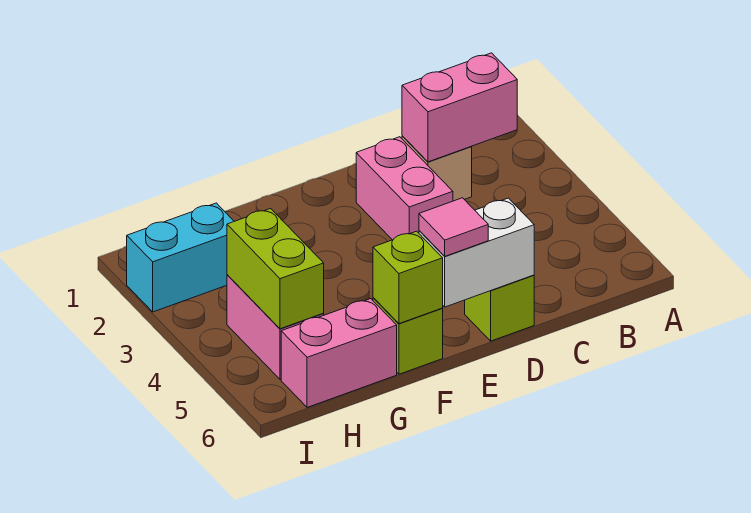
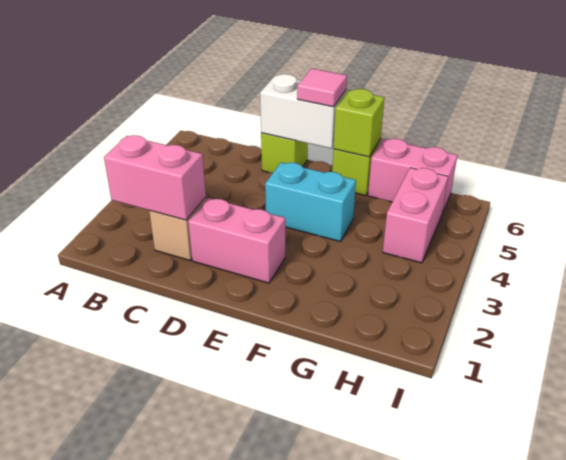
pink 1x2 brick [356,137,453,240] -> pink 1x2 brick turned to [188,198,285,283]
cyan 1x2 brick [127,203,234,312] -> cyan 1x2 brick moved to [265,162,356,242]
lime 1x2 brick [227,209,324,329] -> none

